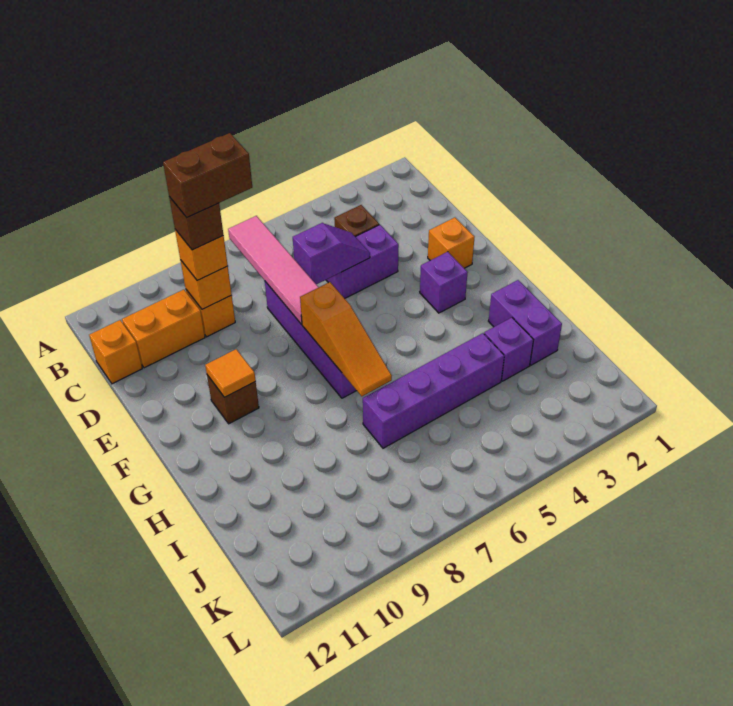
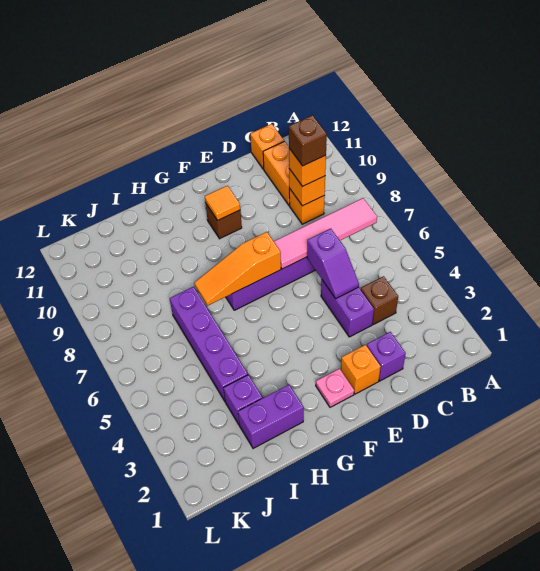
brown 1x2 brick [163,133,252,217] -> none
none -> pink 1x1 plate [316,369,354,407]
purple 1x1 brick [420,252,468,313] -> purple 1x1 brick moved to [367,332,406,381]

